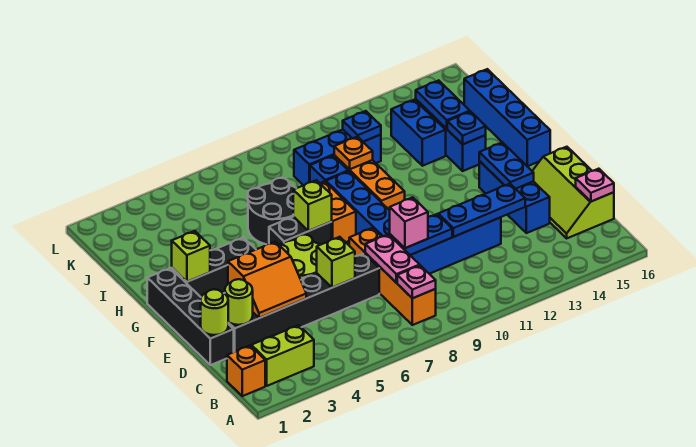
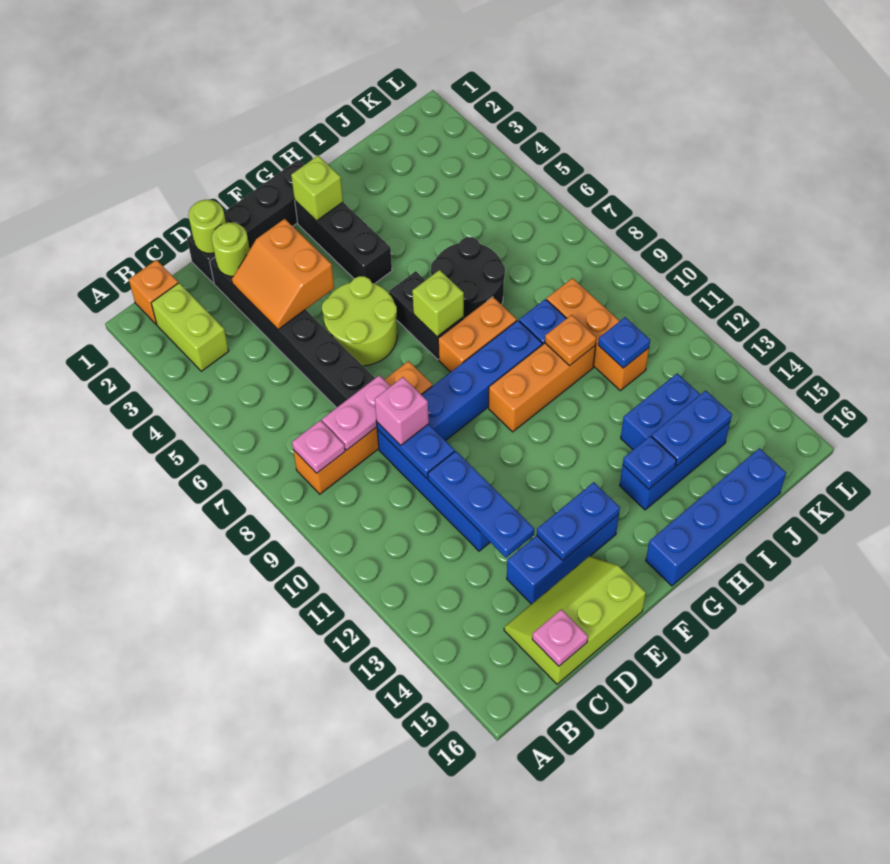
lime 1x1 brick [317,237,355,288] -> none
blue 1x3 brick [294,130,381,185] -> orange 1x3 brick [547,278,649,390]

